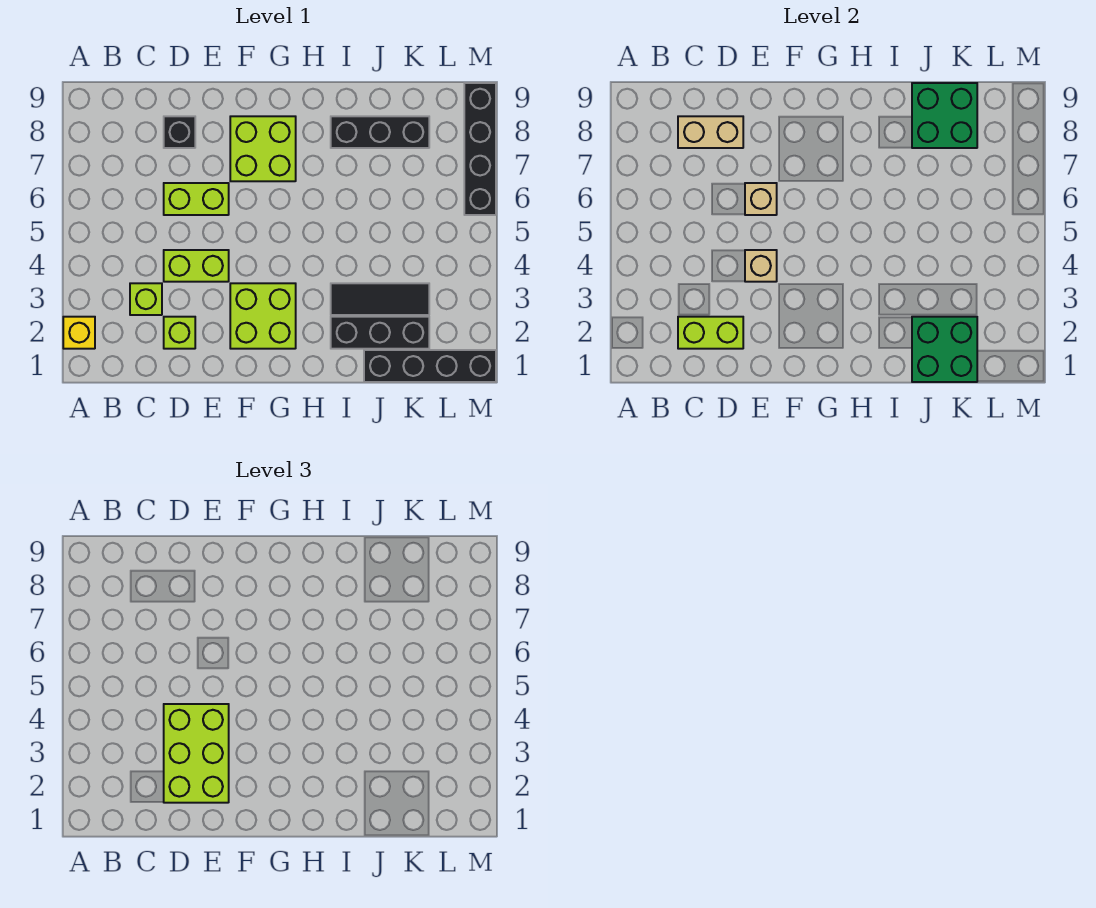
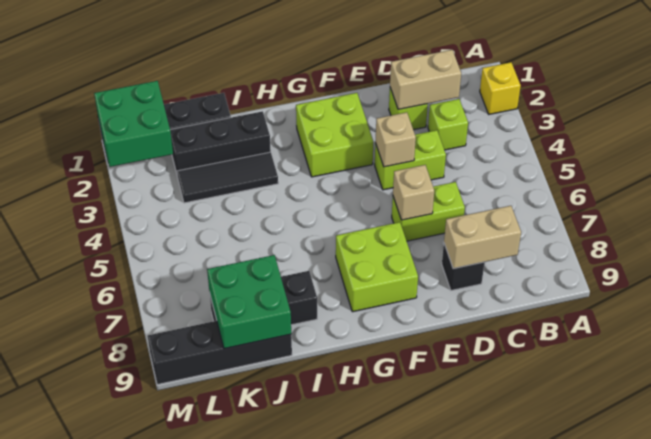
lime 1x2 brick [678,317,743,349] -> tan 1x2 brick [390,50,461,109]
lime 2x3 brick [164,704,229,803] -> none
green 2x2 brick [912,317,977,382] -> green 2x2 brick moved to [94,81,173,167]
black 1x4 brick [464,83,496,215] -> black 1x4 brick turned to [148,321,292,385]

